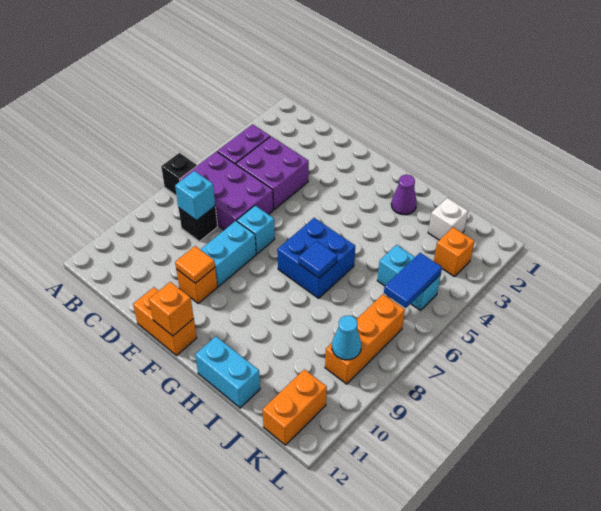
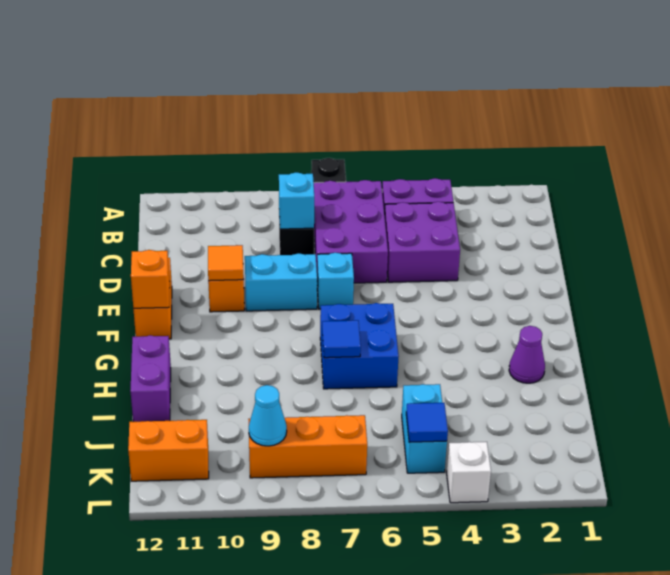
cyan 1x2 brick [195,337,260,408] -> purple 1x2 brick [130,335,171,422]
white 1x1 brick [428,198,468,240] -> white 1x1 brick moved to [447,442,491,503]
orange 1x1 brick [434,227,475,277] -> none
blue 1x2 tile [384,253,442,308] -> blue 1x1 tile [406,403,448,442]

